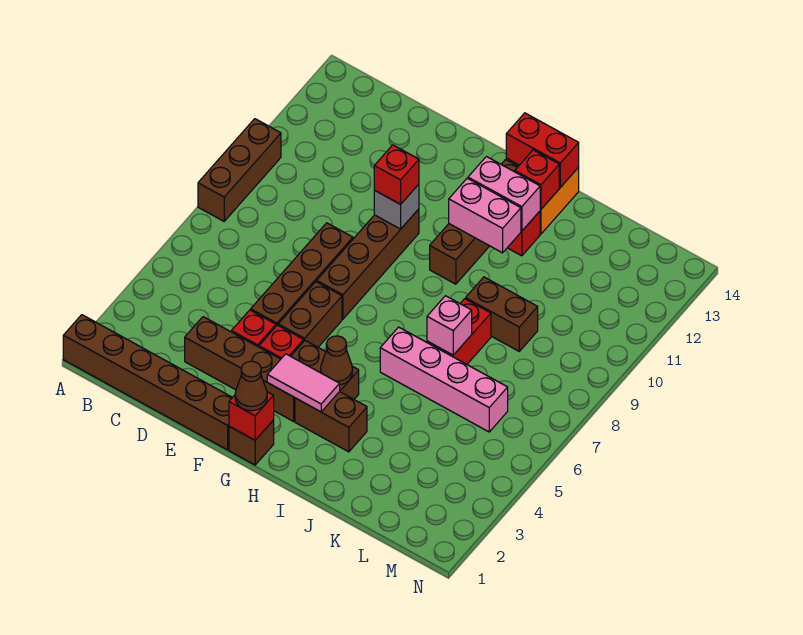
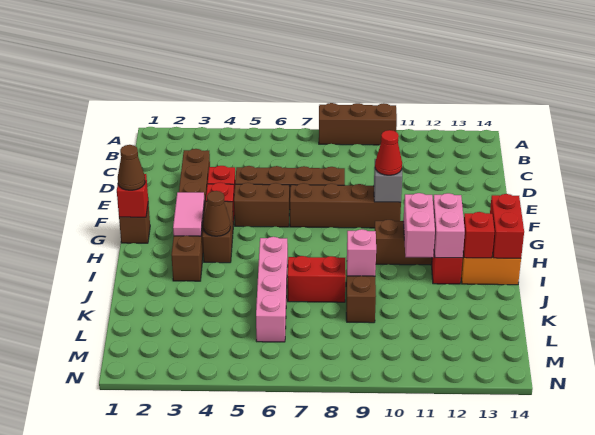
brown 1x6 brick [63,315,232,450] -> none
red 1x1 brick [374,145,419,204] -> red 1x1 cone [375,130,402,175]
pink 1x1 brick [427,296,472,355] -> pink 1x1 brick moved to [347,229,376,276]

